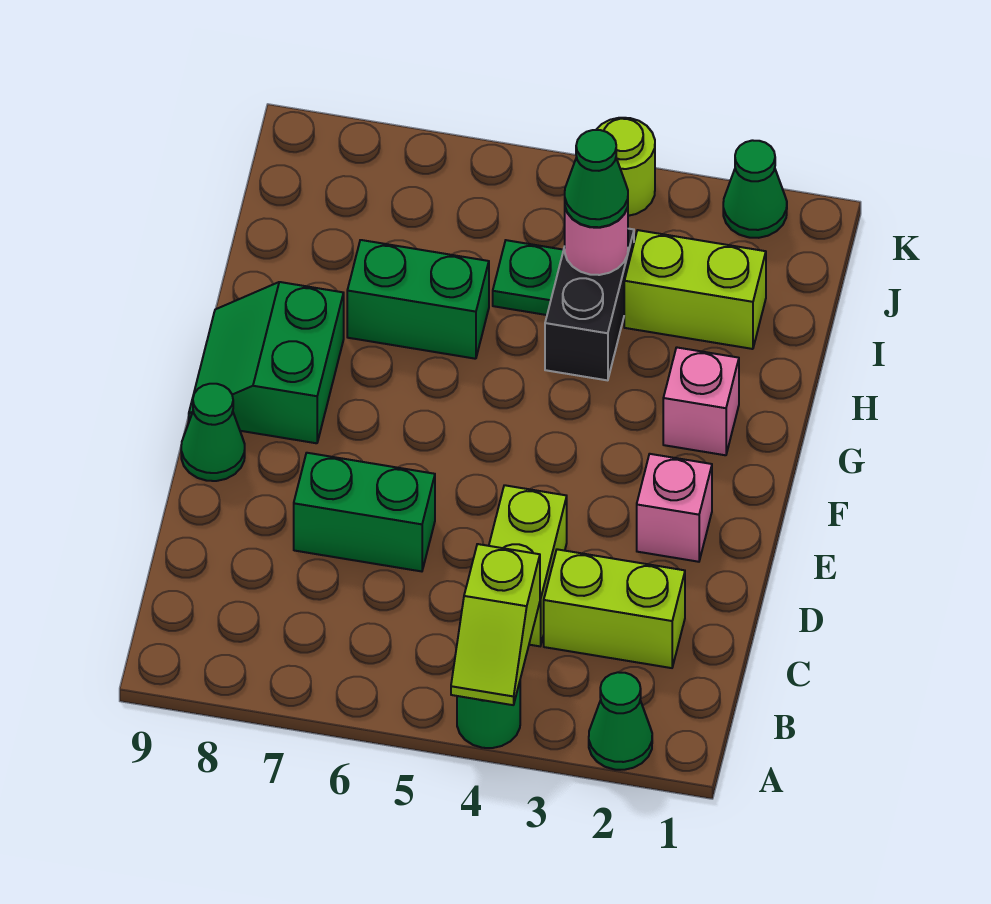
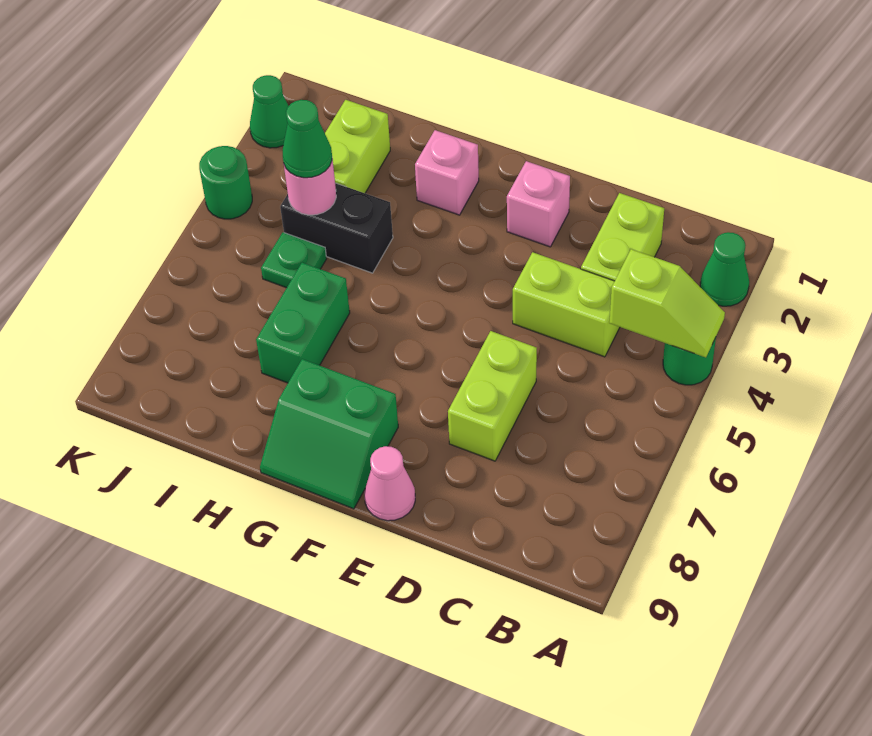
green 1x2 brick [294,453,435,571] -> lime 1x2 brick [448,331,537,461]
green 1x1 cone [181,384,245,481] -> pink 1x1 cone [364,446,415,521]
lime 1x1 round brick [596,118,655,216] -> green 1x1 round brick [199,146,252,219]

